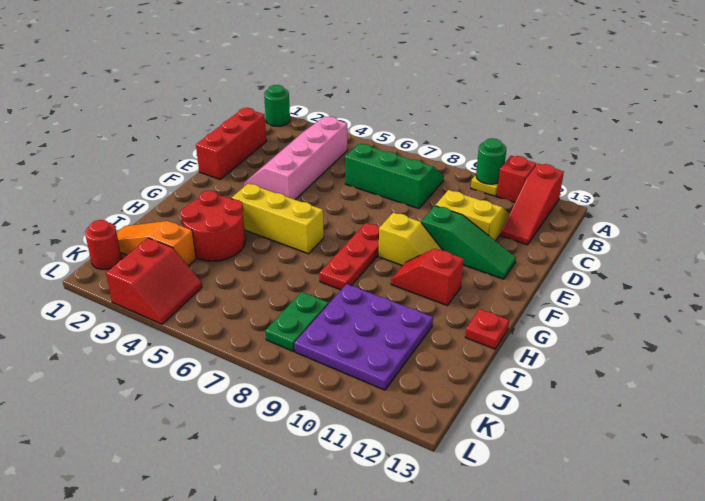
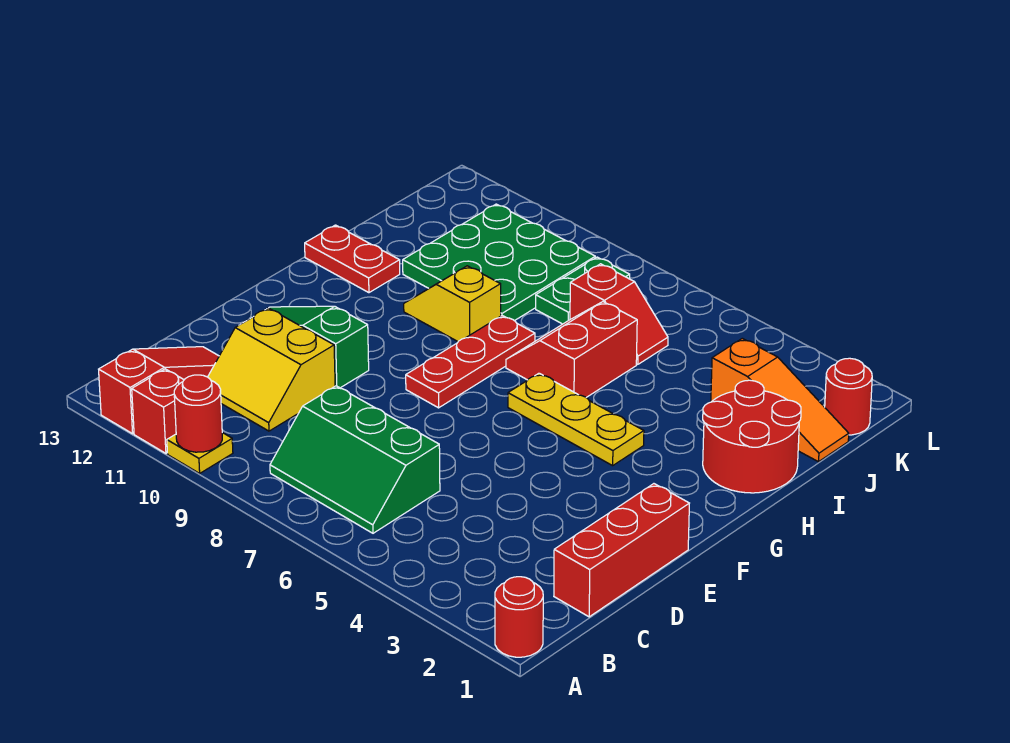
green 1x1 round brick [264,85,290,126] -> red 1x1 round brick [495,577,543,657]
green 1x1 round brick [476,138,506,184] -> red 1x1 round brick [174,375,222,452]
pink 2x4 slope [244,117,348,199] -> none
yellow 1x2 slope [378,212,442,266] -> yellow 1x2 slope moved to [404,266,501,341]
yellow 1x3 brick [232,183,324,254] -> yellow 1x3 plate [508,373,644,466]
red 1x2 slope [391,249,464,306] -> red 1x2 slope moved to [570,264,668,364]
red 2x2 round brick [180,191,245,261] -> red 2x2 round brick moved to [703,380,801,493]
red 1x1 plate [465,309,509,349] -> red 1x2 plate [305,225,400,293]
purple 3x3 plate [295,284,433,390] -> green 3x3 plate [403,204,595,321]
red 2x2 slope [106,238,202,324] -> red 2x2 slope moved to [506,302,637,398]

